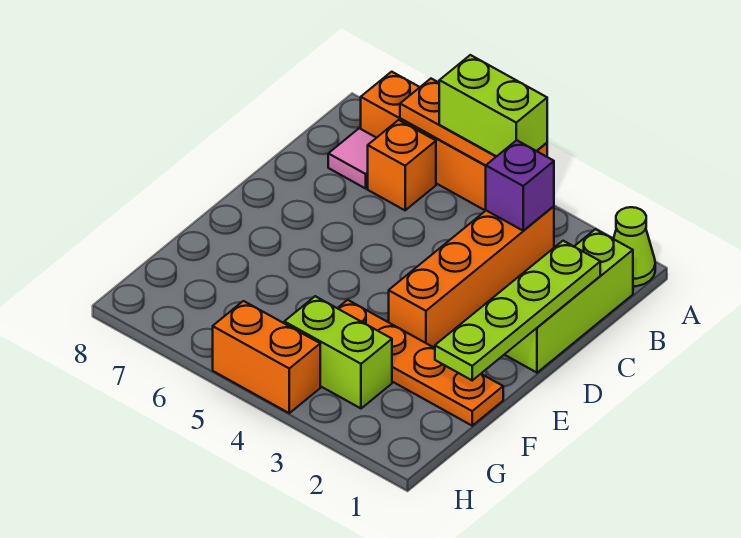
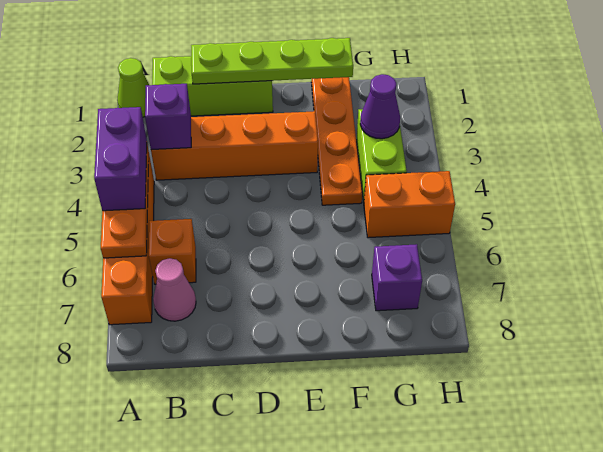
lime 1x2 brick [439,55,547,157] -> purple 1x2 brick [94,107,147,211]
pink 1x1 tile [328,128,376,188] -> pink 1x1 cone [153,258,196,321]
none -> purple 1x1 cone [360,74,400,139]
none -> purple 1x1 brick [372,244,422,311]
orange 1x2 brick [213,301,320,413] -> orange 1x2 brick turned to [364,171,455,238]

